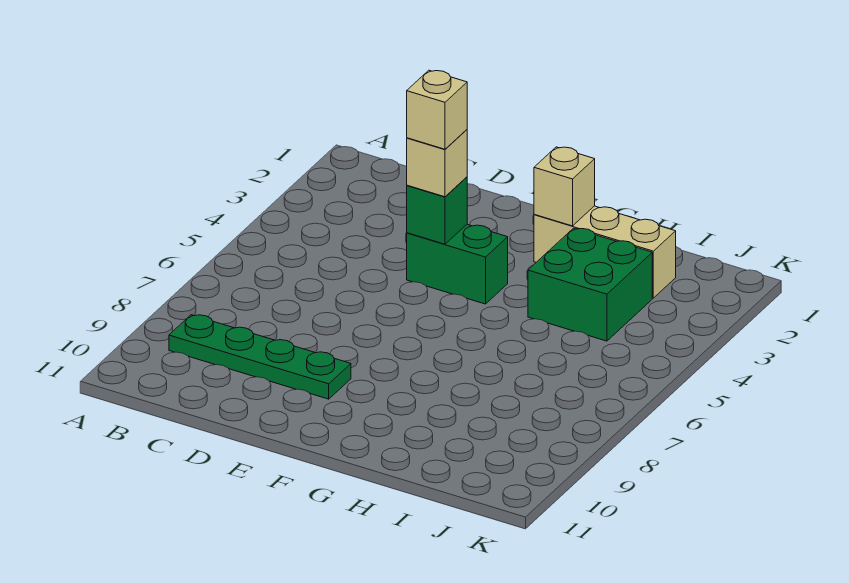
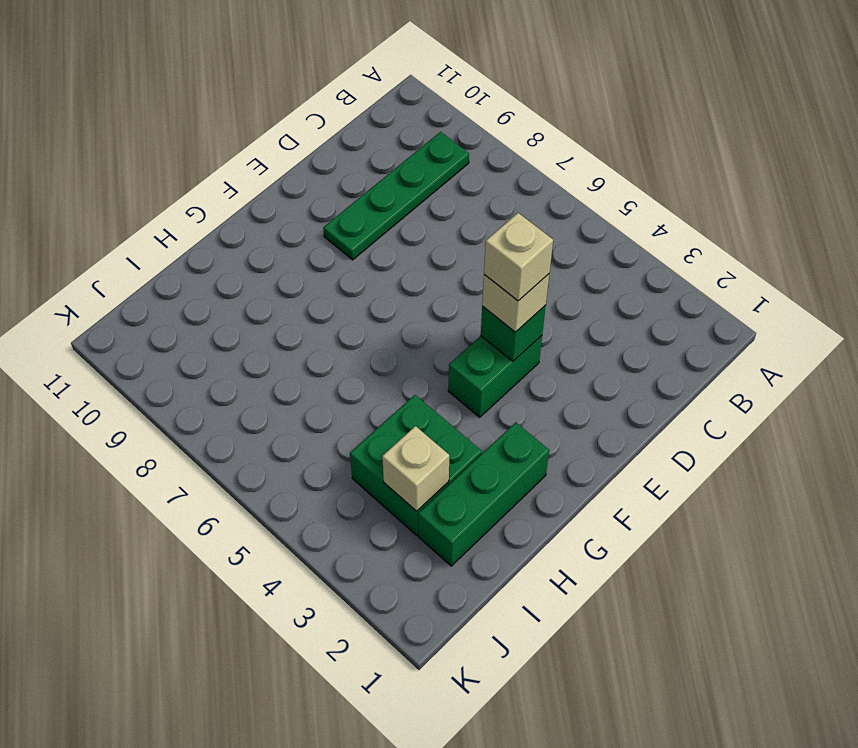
tan 1x3 brick [534,206,676,298] -> green 1x3 brick [418,422,549,566]
tan 1x1 brick [534,147,595,226] -> tan 1x1 brick moved to [382,426,449,511]

